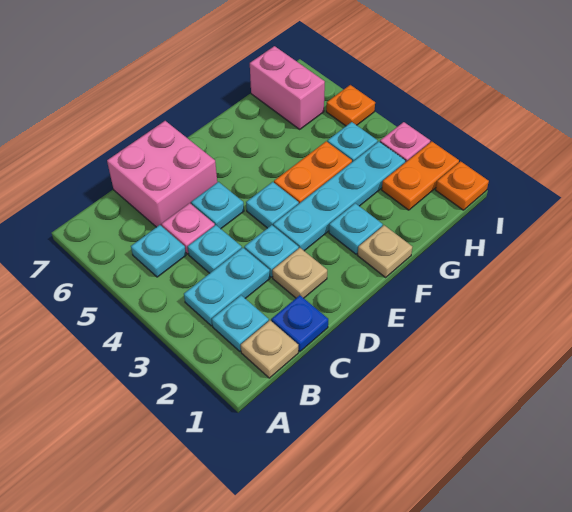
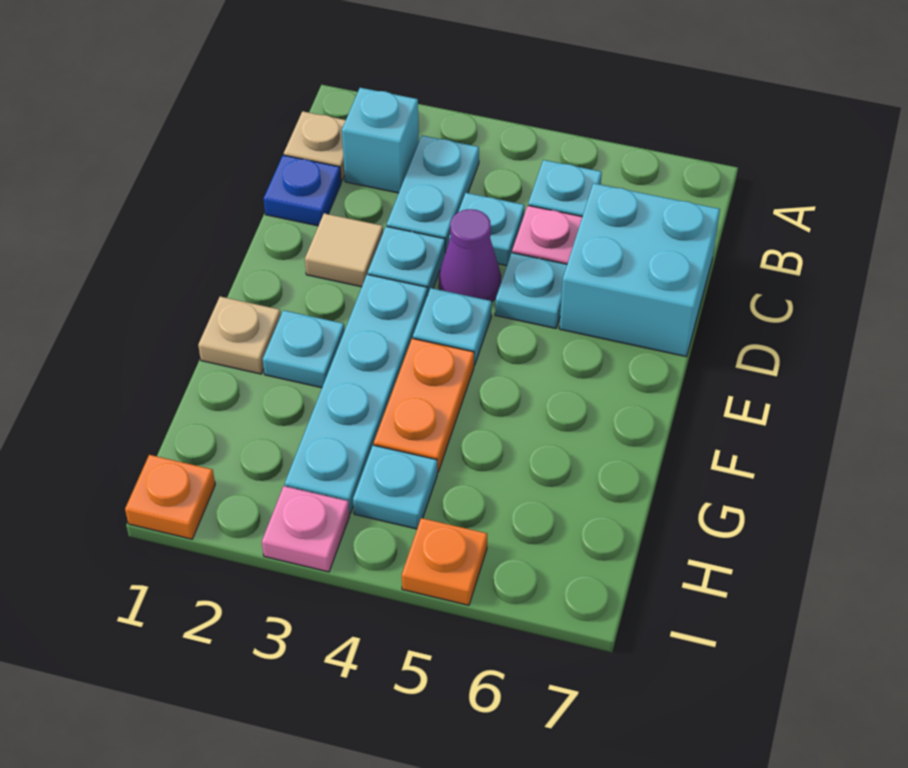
cyan 1x1 plate [212,295,269,351] -> cyan 1x1 brick [342,88,419,193]
pink 2x2 brick [107,121,217,227] -> cyan 2x2 brick [559,183,720,357]
tan 1x1 plate [272,248,327,298] -> tan 1x1 tile [305,213,383,287]
none -> purple 1x1 cone [439,209,501,301]
orange 1x2 plate [382,141,459,210] -> none
pink 1x2 brick [250,46,325,129] -> none

